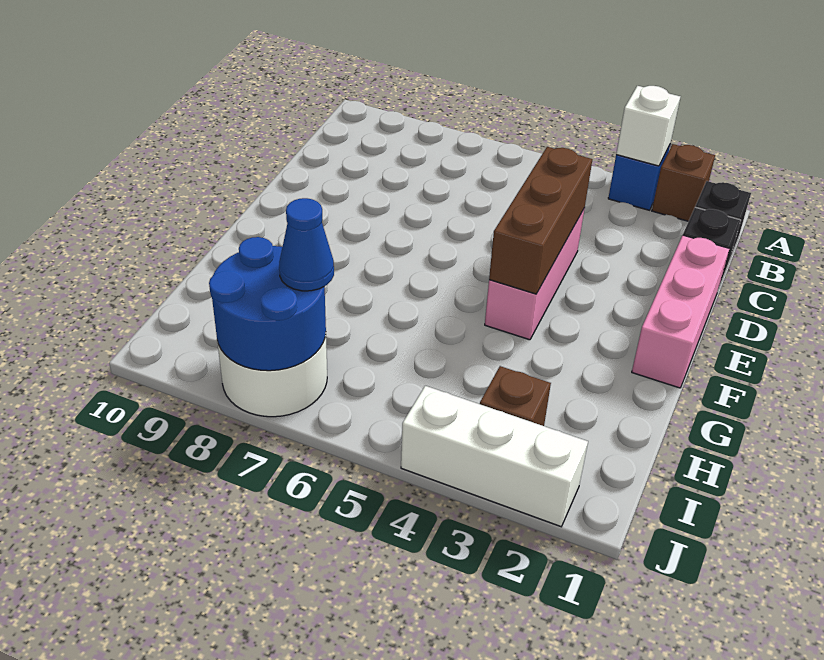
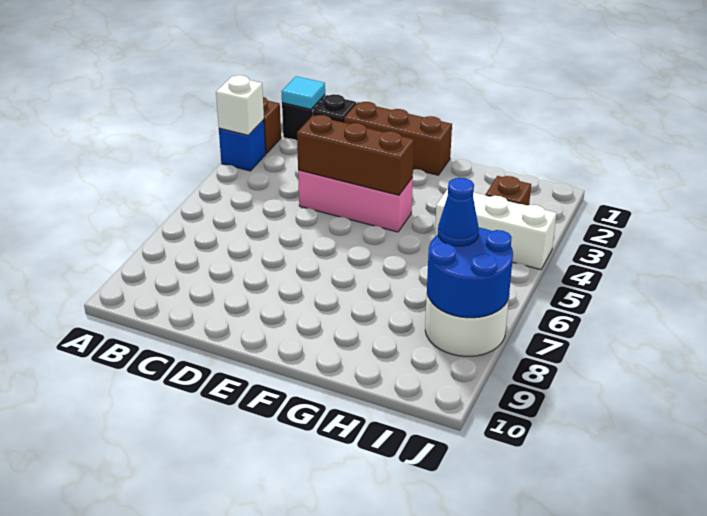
none -> cyan 1x1 tile [282,76,325,109]
pink 1x3 brick [632,235,730,388] -> brown 1x3 brick [344,102,452,175]
white 1x3 brick [401,386,588,527] -> white 1x3 brick turned to [435,189,556,270]

